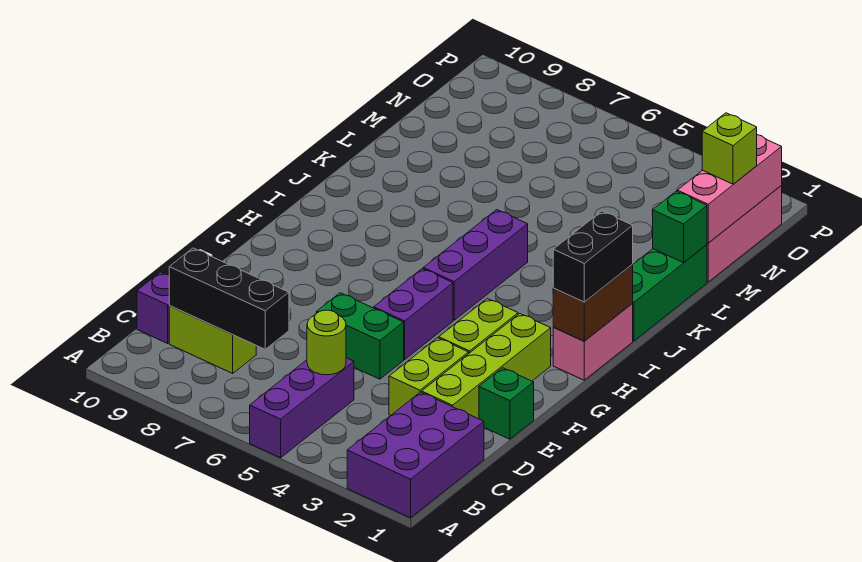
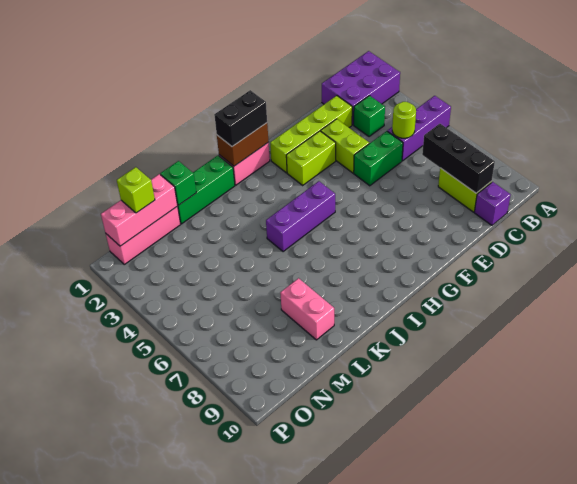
lime 1x2 brick [389,338,469,415] -> lime 1x2 brick turned to [321,119,369,173]
green 1x1 brick [479,368,534,439] -> green 1x1 brick moved to [354,96,385,137]
green 1x2 brick [316,293,404,379] -> green 1x2 brick turned to [354,131,403,186]
purple 1x2 brick [374,269,453,360] -> none
none -> pink 1x2 brick [280,278,334,340]

